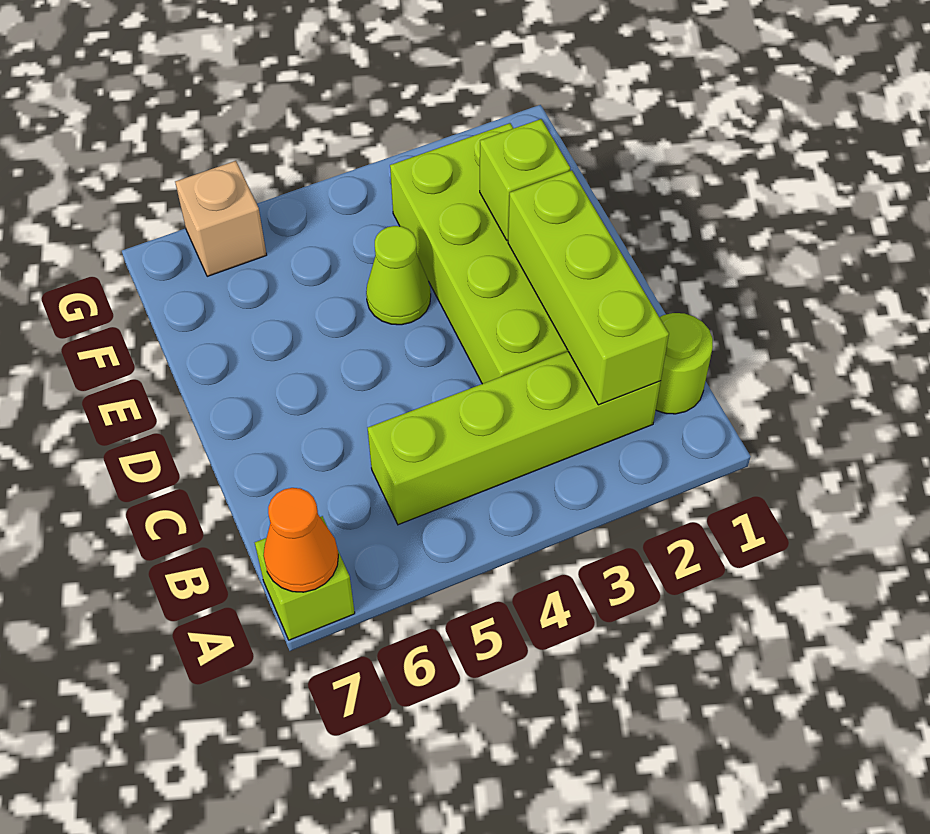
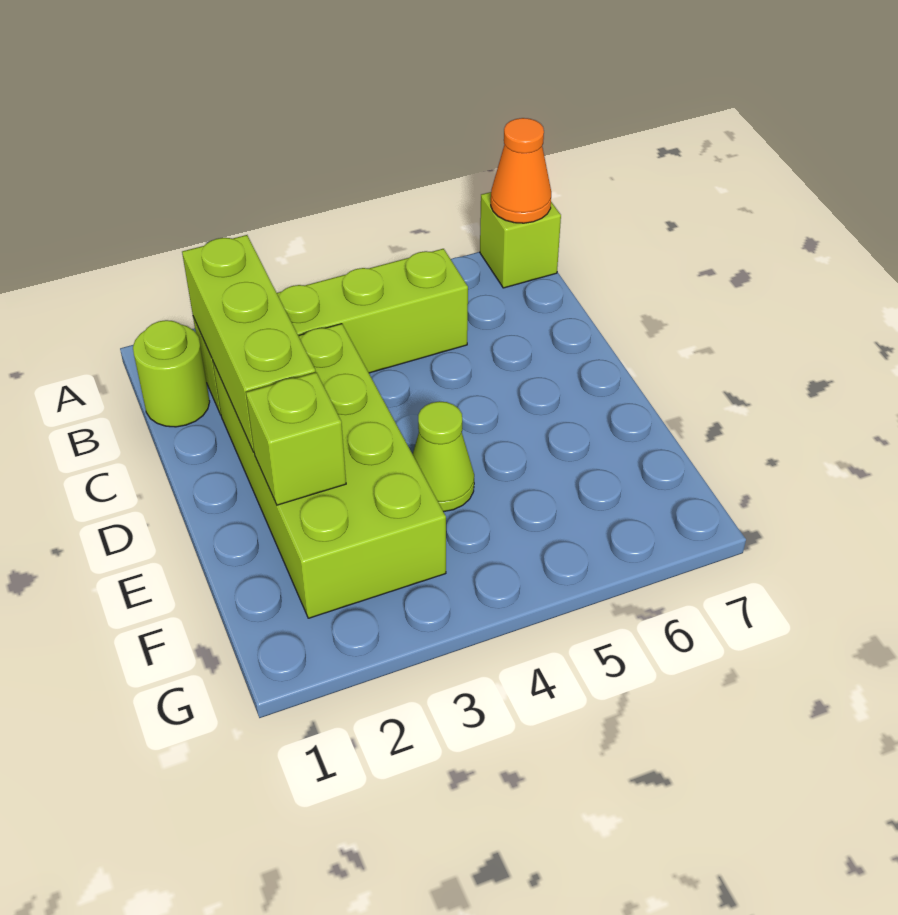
tan 1x1 brick [175,161,267,276] -> none

